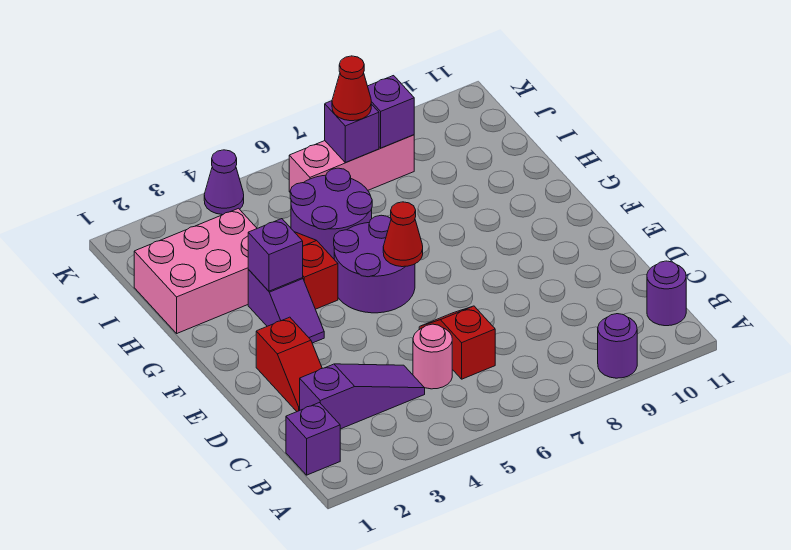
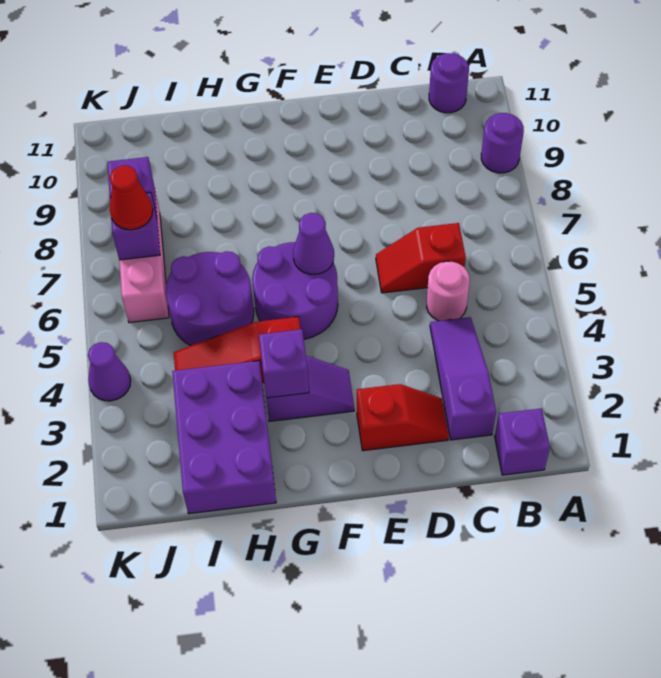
red 1x1 cone [383,202,423,267] -> purple 1x1 cone [293,213,334,274]
pink 2x3 brick [134,208,257,333] -> purple 2x3 brick [172,361,276,514]

